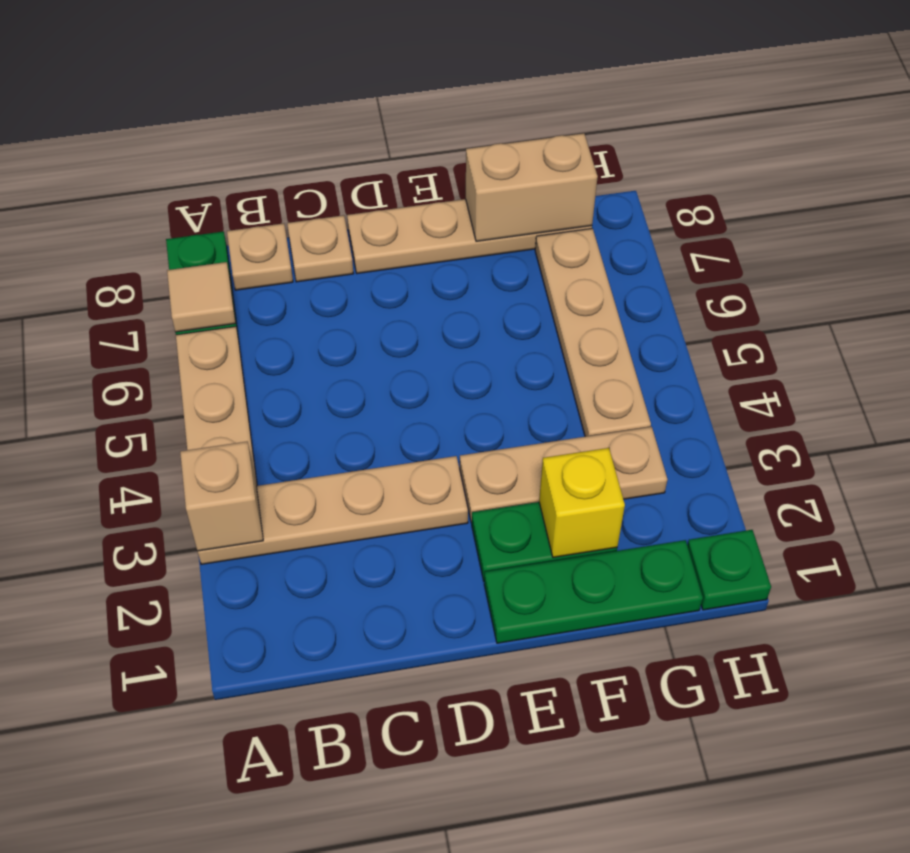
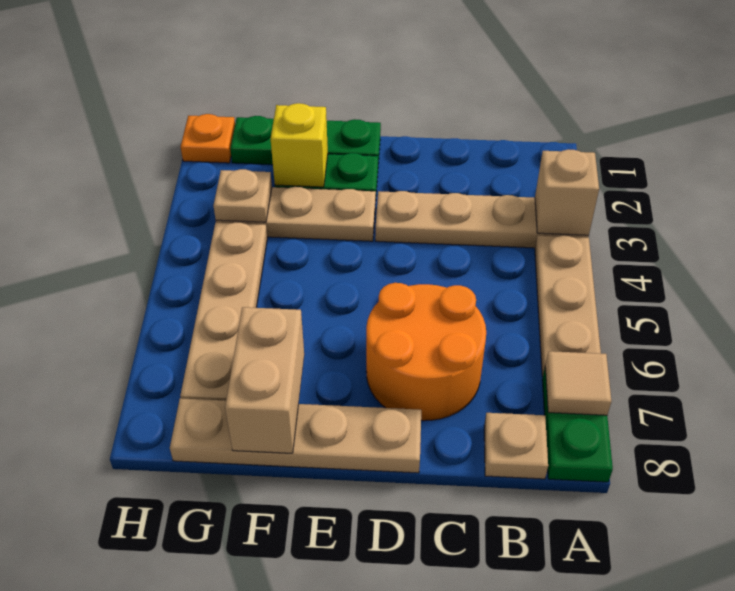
none -> orange 2x2 round brick [366,283,486,421]
tan 1x1 plate [287,215,353,282] -> tan 1x1 plate moved to [213,169,272,222]
tan 1x2 brick [466,133,598,241] -> tan 1x2 brick turned to [225,307,304,453]
green 1x1 plate [687,530,771,610] -> orange 1x1 plate [181,114,235,163]

